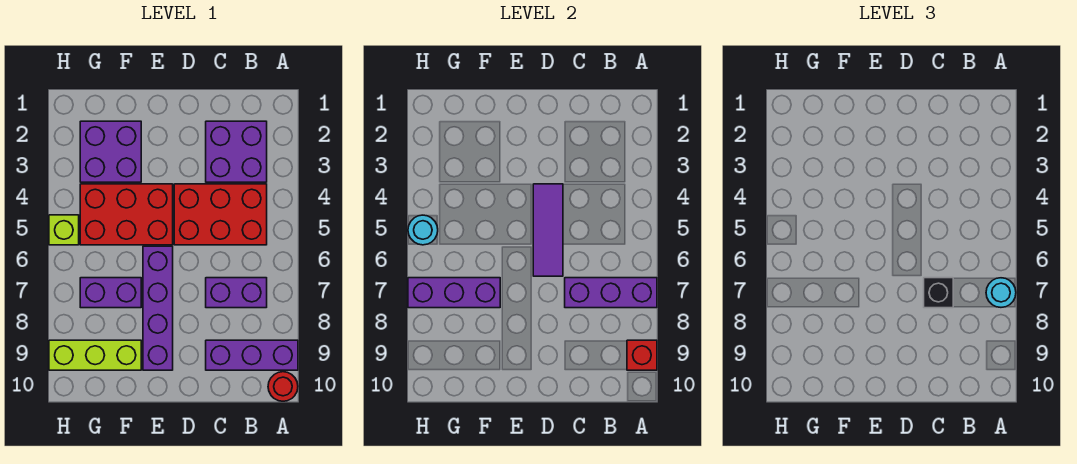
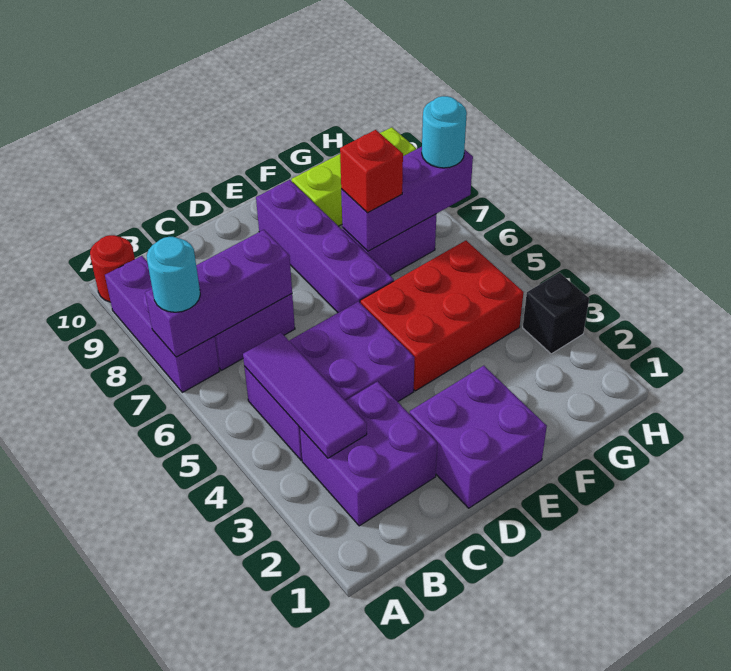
purple 1x3 brick [206,340,298,370] -> purple 1x3 brick turned to [105,256,220,392]
red 1x1 brick [627,340,657,370] -> red 1x1 brick moved to [340,130,403,213]
red 2x3 brick [174,184,267,245] -> purple 2x3 brick [244,301,415,460]
black 1x1 brick [924,278,953,308] -> black 1x1 brick moved to [523,273,589,354]
purple 1x3 tile [533,184,563,276] -> purple 1x3 tile moved to [243,333,367,458]
purple 2x2 brick [80,121,141,182] -> purple 2x2 brick moved to [410,366,547,508]
lime 1x1 brick [49,215,79,245] -> none
cyan 1x1 round brick [408,215,438,245] -> cyan 1x1 round brick moved to [422,96,467,168]

